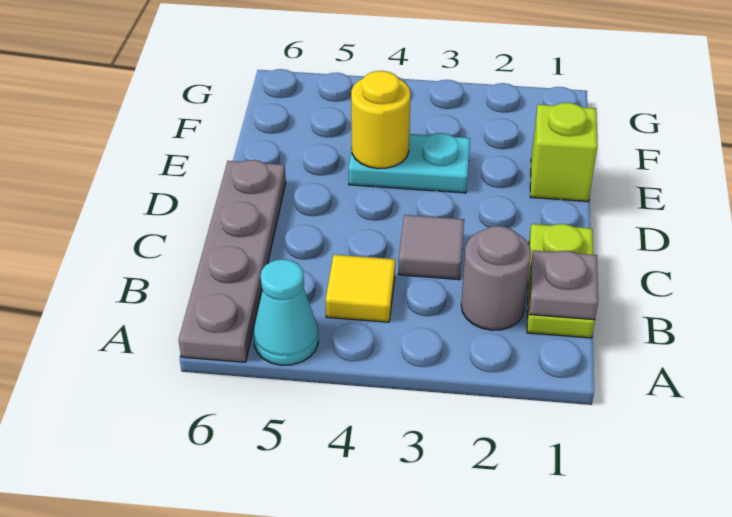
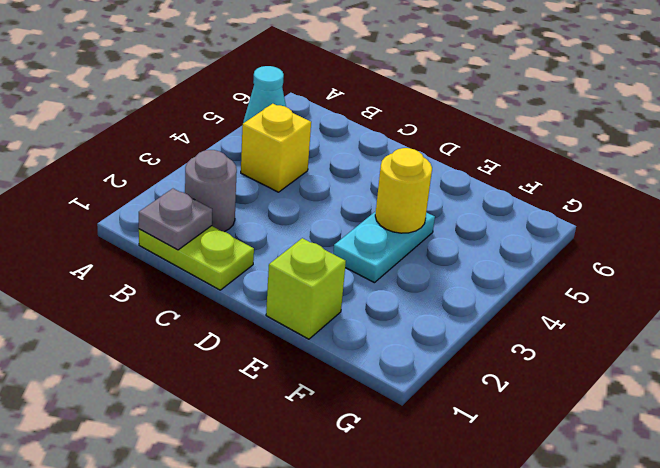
grey 1x4 plate [179,160,286,362] -> none
yellow 1x1 tile [326,255,395,322] -> yellow 1x1 brick [241,104,311,192]
grey 1x1 tile [398,215,464,280] -> none

